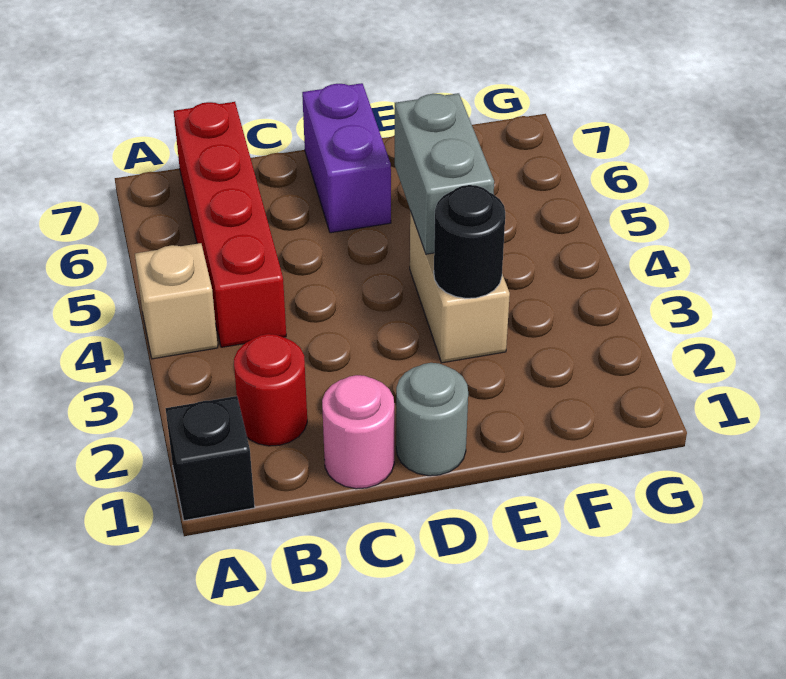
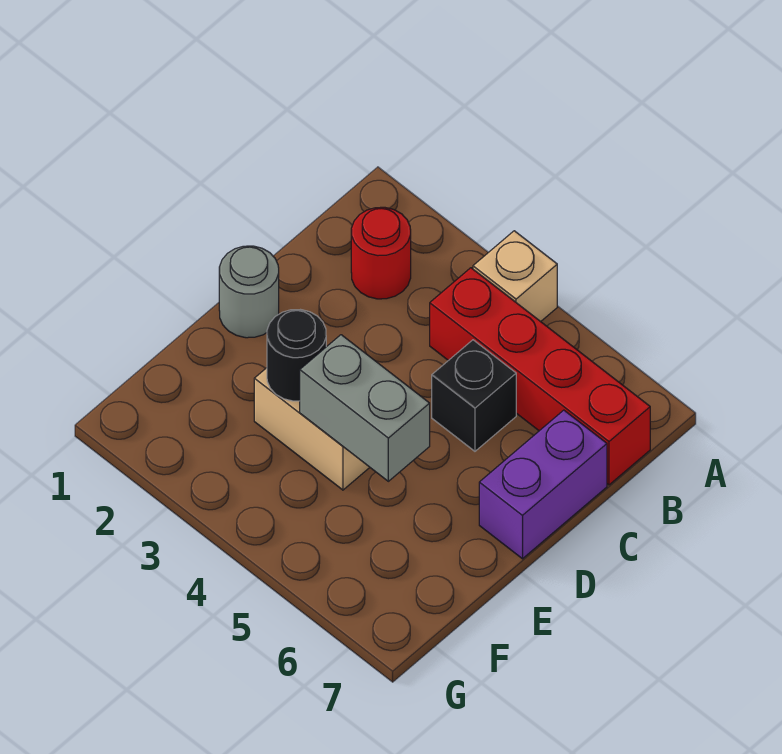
black 1x1 brick [165,396,255,520] -> black 1x1 brick moved to [432,340,516,451]
pink 1x1 round brick [322,375,394,489] -> none
purple 1x2 brick [302,83,391,233] -> purple 1x2 brick turned to [479,410,607,559]

